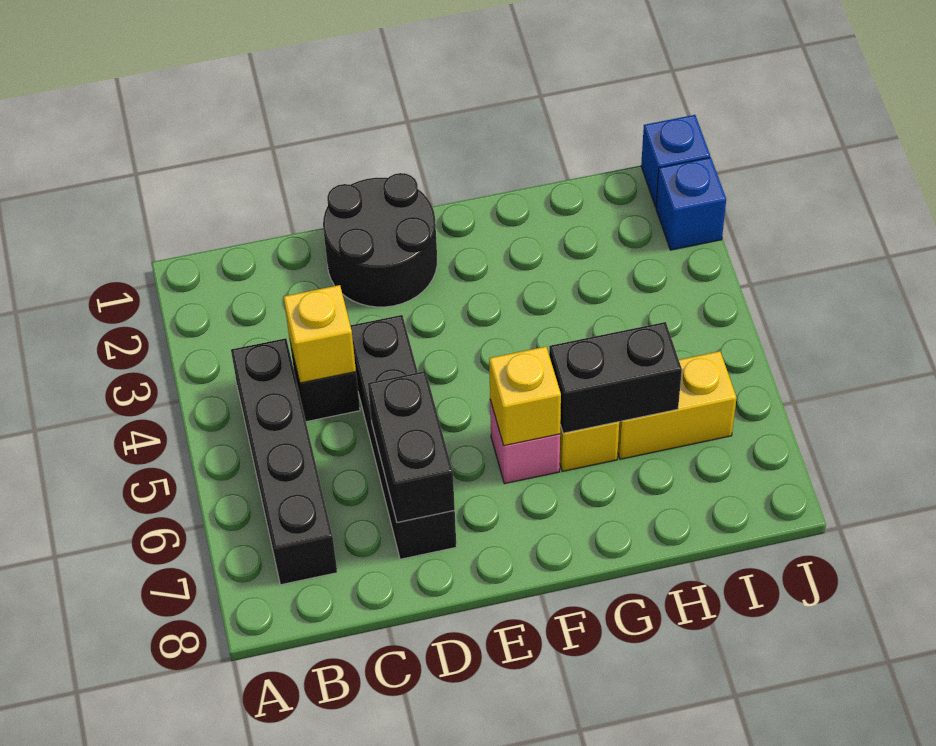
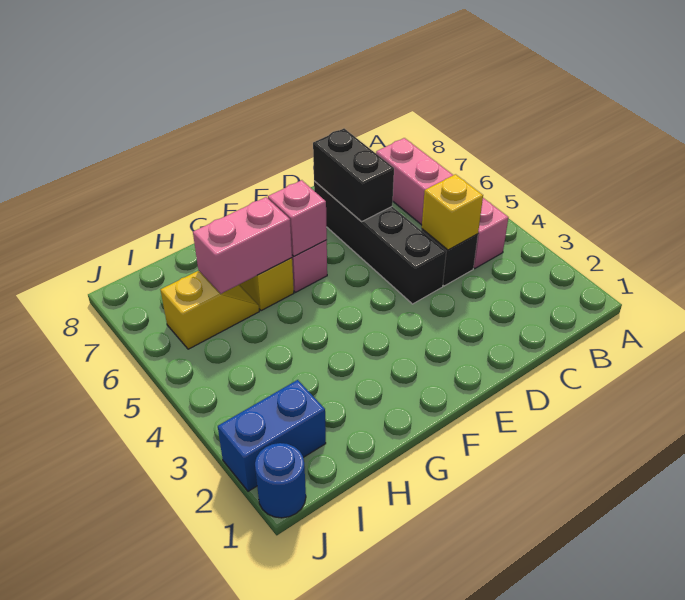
black 1x4 brick [231,338,337,585] -> pink 1x4 brick [376,138,509,268]
black 2x2 round brick [323,173,437,307] -> none
yellow 1x1 brick [489,347,561,446] -> pink 1x1 brick [268,180,327,256]
black 1x2 brick [549,322,682,433] -> pink 1x2 brick [193,197,292,294]
yellow 1x2 brick [618,351,737,459] -> yellow 1x2 slope [160,271,259,349]
blue 1x1 brick [641,115,710,207] -> blue 1x1 round brick [255,443,306,518]
blue 1x1 brick [656,158,726,250] -> blue 1x2 brick [218,380,326,491]

